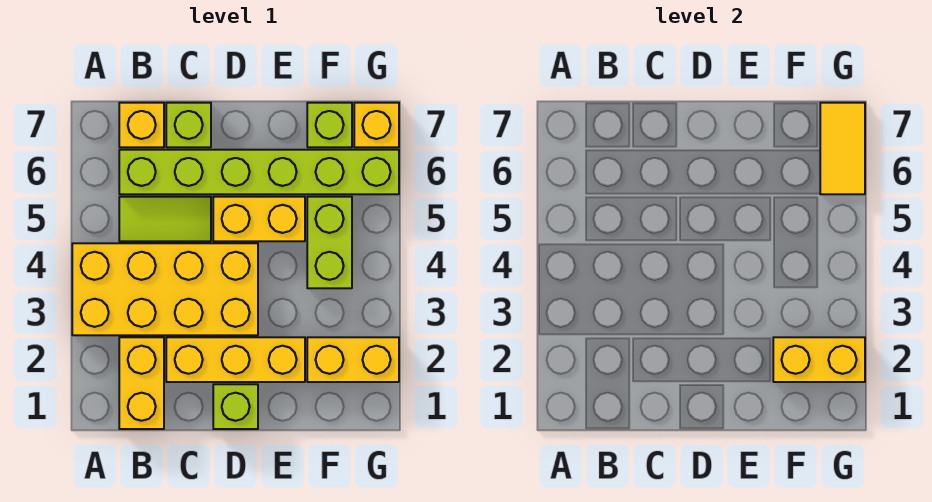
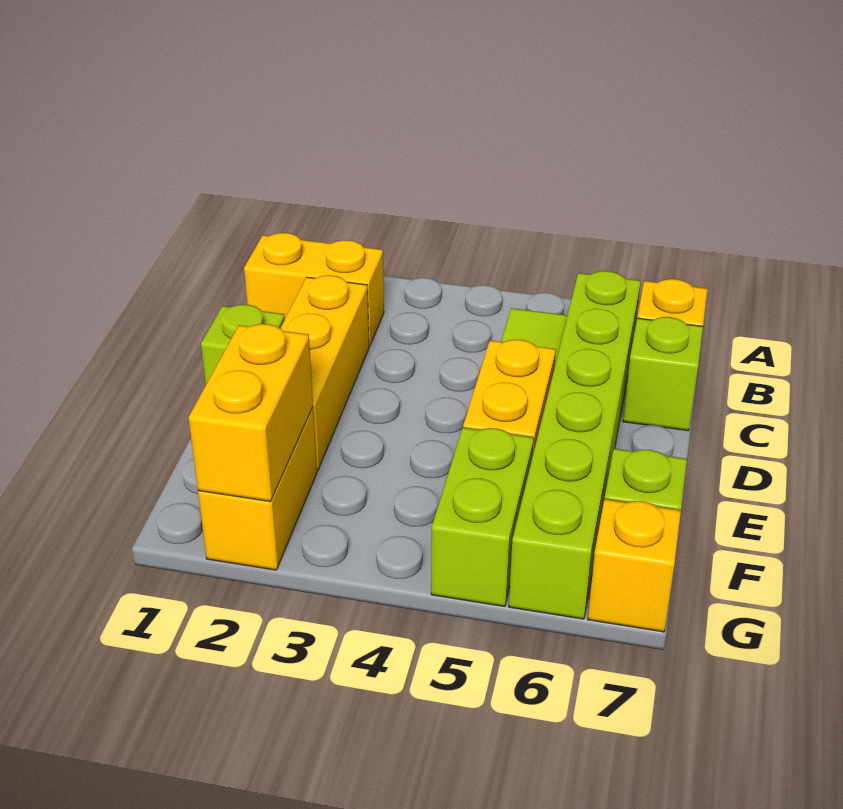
yellow 2x4 brick [72,243,258,335] -> none
lime 1x2 brick [307,197,352,288] -> lime 1x2 brick turned to [431,428,534,607]
yellow 1x2 tile [820,103,865,194] -> none

